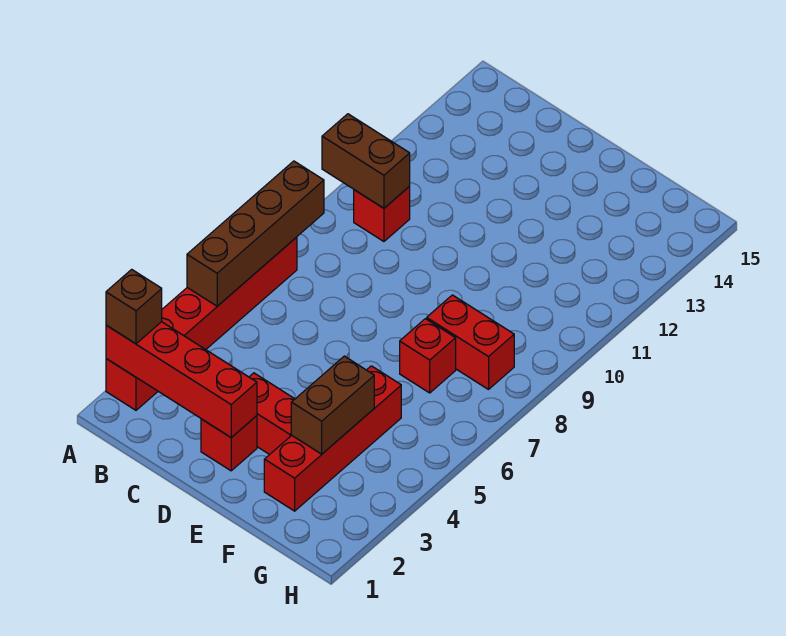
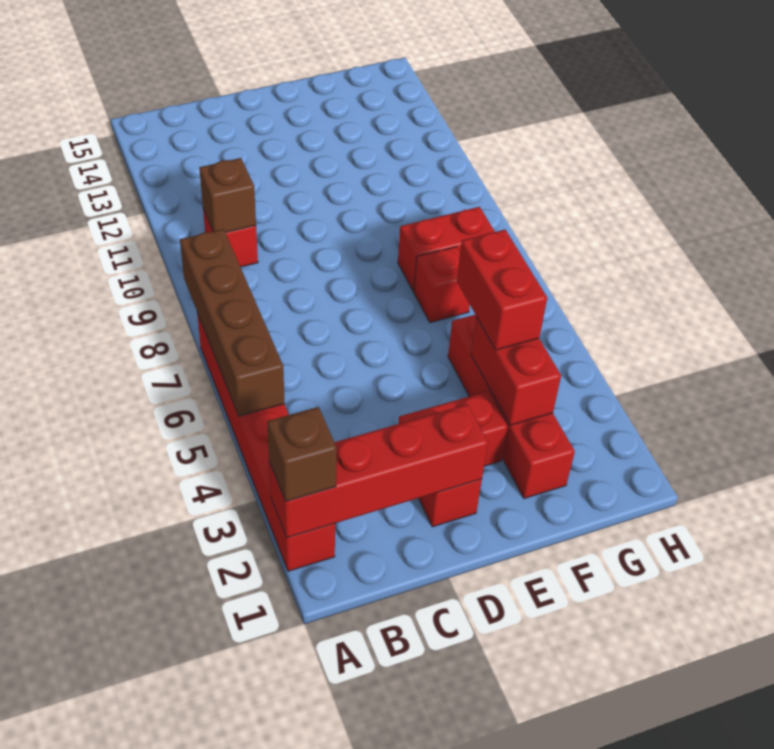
brown 1x2 brick [322,114,410,208] -> brown 1x1 brick [199,158,256,233]
brown 1x2 brick [291,356,374,454] -> red 1x2 brick [471,317,561,425]
none -> red 1x2 brick [457,230,547,350]

